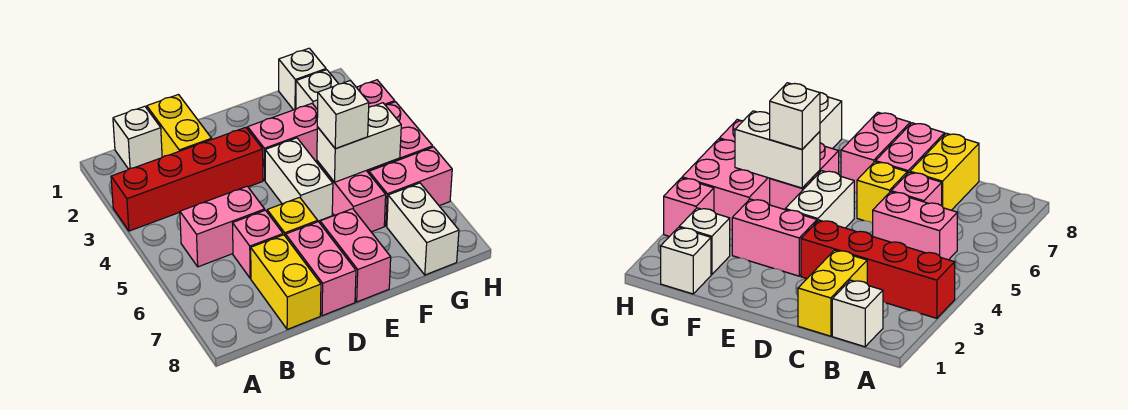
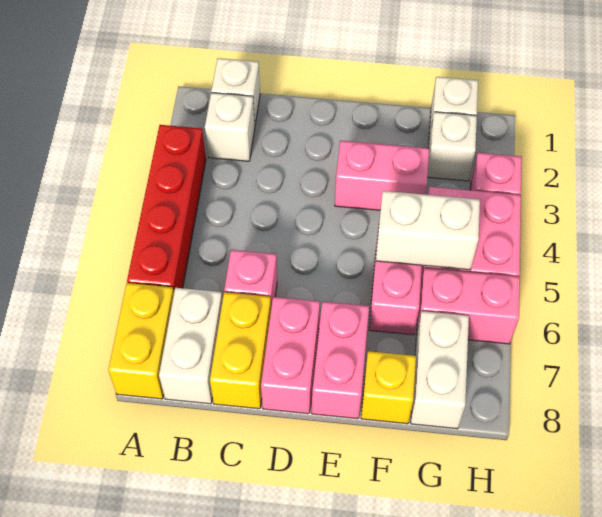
red 1x4 brick [111,127,263,231] -> red 1x4 brick turned to [127,125,206,291]
pink 1x2 brick [180,186,265,267] -> none
yellow 1x2 brick [147,95,212,157] -> yellow 1x2 brick moved to [108,283,174,399]
yellow 1x1 brick [267,197,318,237] -> yellow 1x1 brick moved to [361,351,416,424]
white 1x2 brick [265,138,333,221] -> white 1x2 brick moved to [159,288,223,404]
white 1x1 brick [317,81,369,149] -> white 1x1 brick moved to [205,93,255,161]

